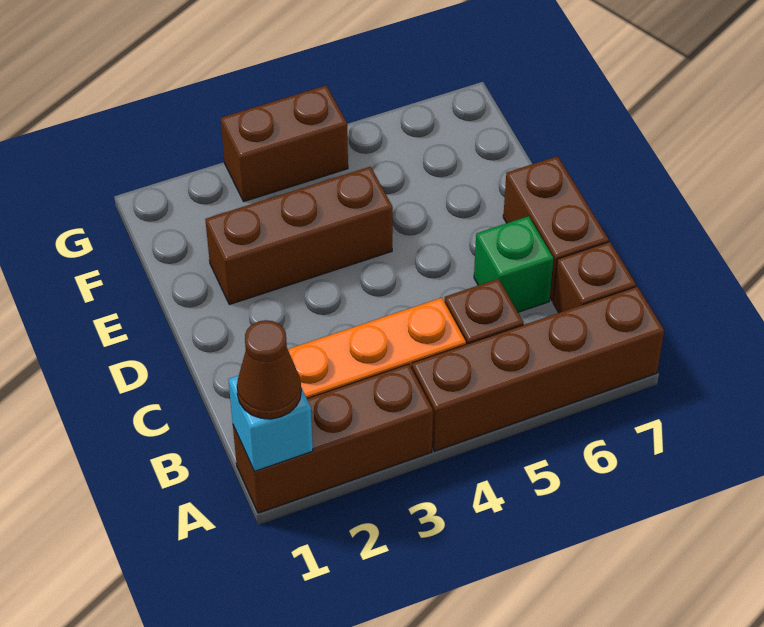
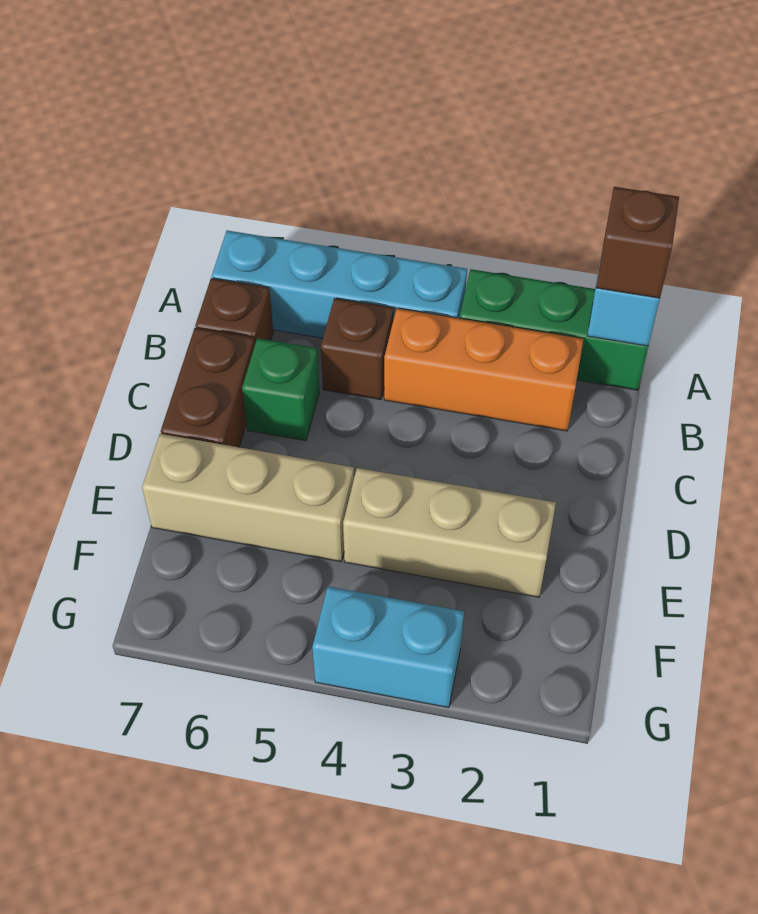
brown 1x3 brick [233,364,433,513] -> green 1x3 brick [460,269,649,390]
brown 1x1 cone [237,320,301,419] -> brown 1x1 brick [596,187,679,298]
brown 1x4 brick [412,286,664,451] -> cyan 1x4 brick [212,231,467,338]
brown 1x3 brick [205,167,393,305] -> tan 1x3 brick [343,468,556,597]
none -> tan 1x3 brick [142,434,354,562]
brown 1x2 brick [221,85,348,201] -> cyan 1x2 brick [312,587,464,708]

